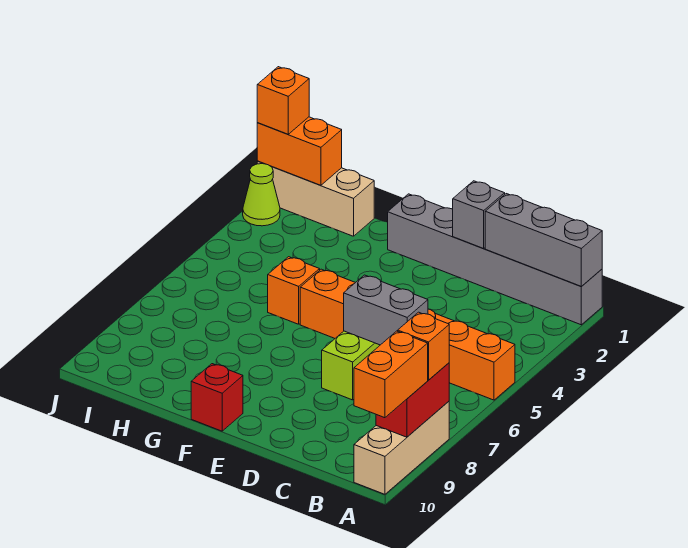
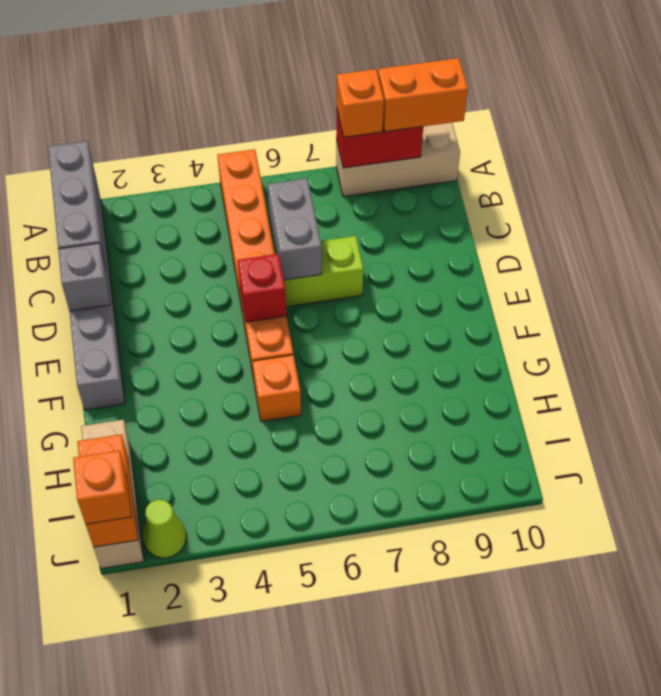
red 1x1 brick [191,364,243,431] -> red 1x1 brick moved to [237,254,286,322]

